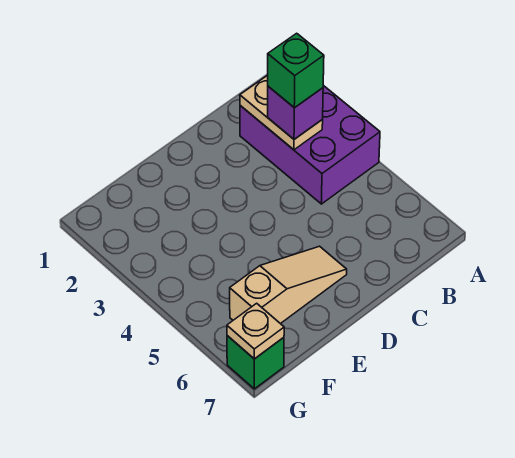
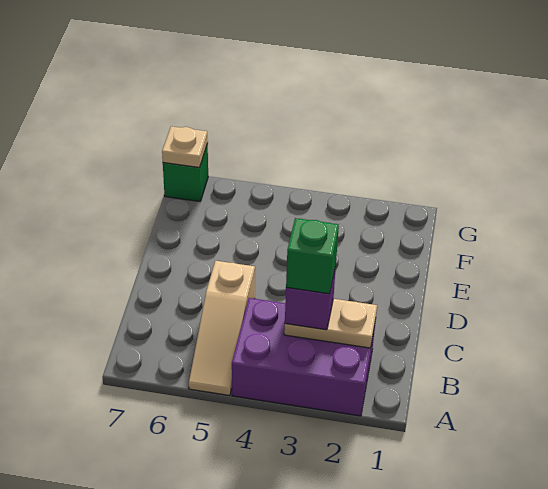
tan 1x3 slope [230,246,347,324] -> tan 1x3 slope moved to [189,261,255,396]

